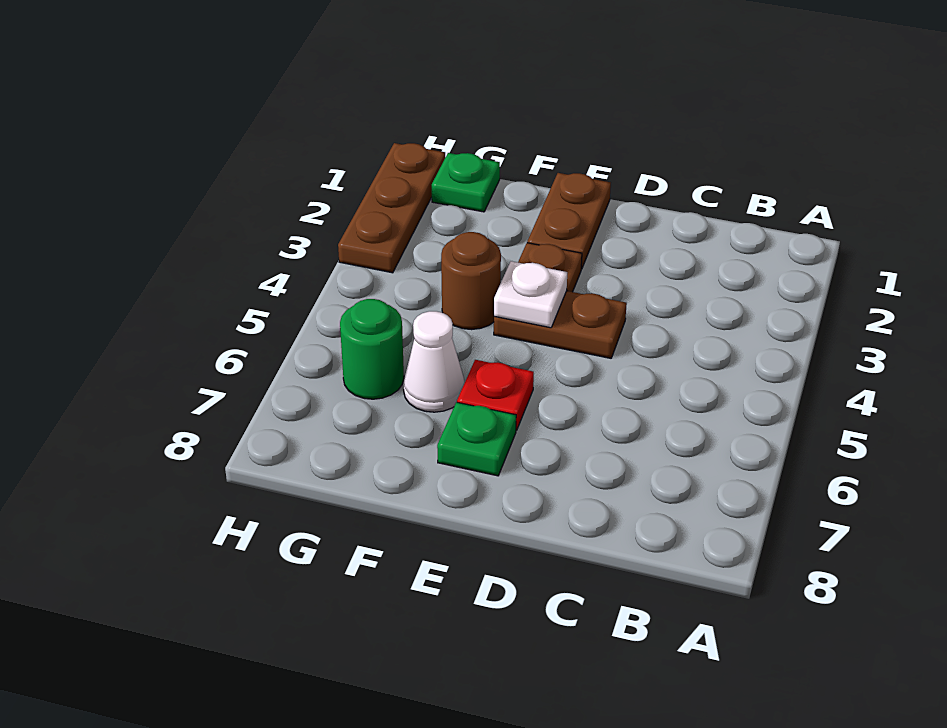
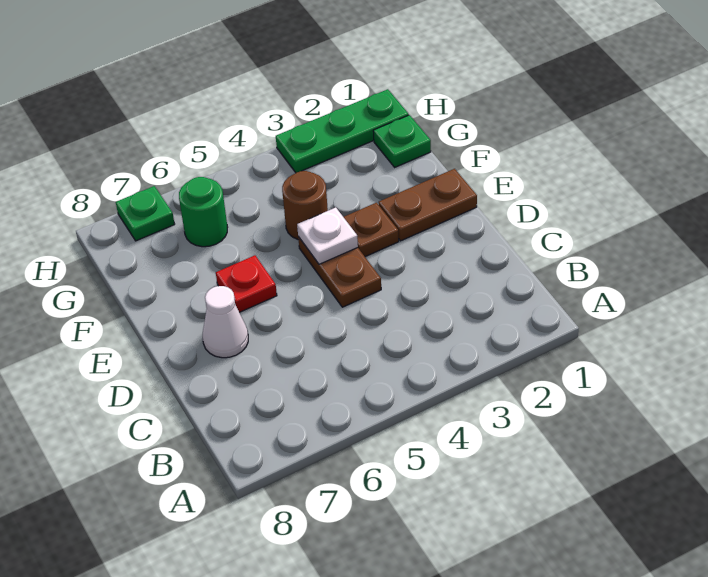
green 1x1 plate [437,402,516,476] -> green 1x1 plate moved to [116,186,175,241]
white 1x1 cone [403,311,465,412] -> white 1x1 cone moved to [203,286,248,358]
brown 1x3 plate [338,143,445,273] -> green 1x3 plate [276,89,409,173]

